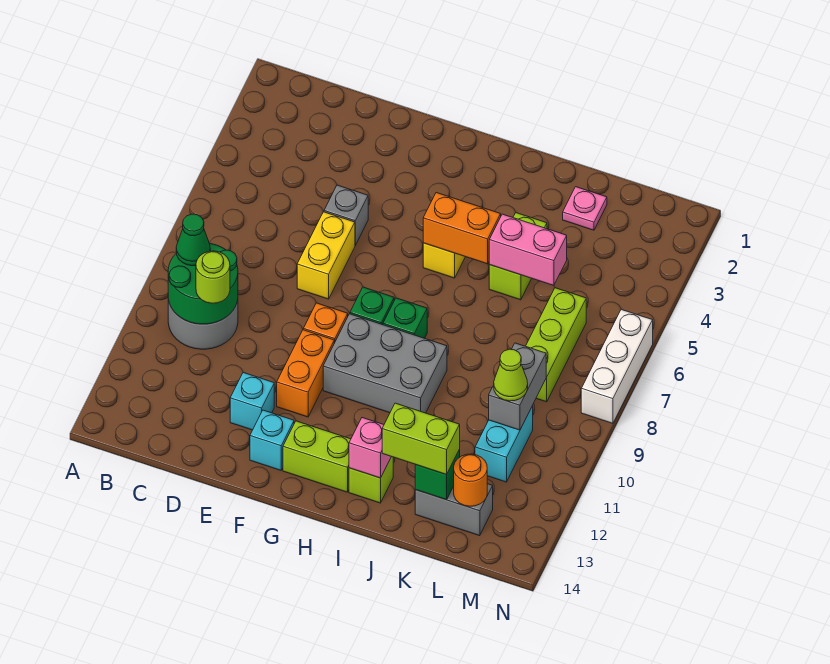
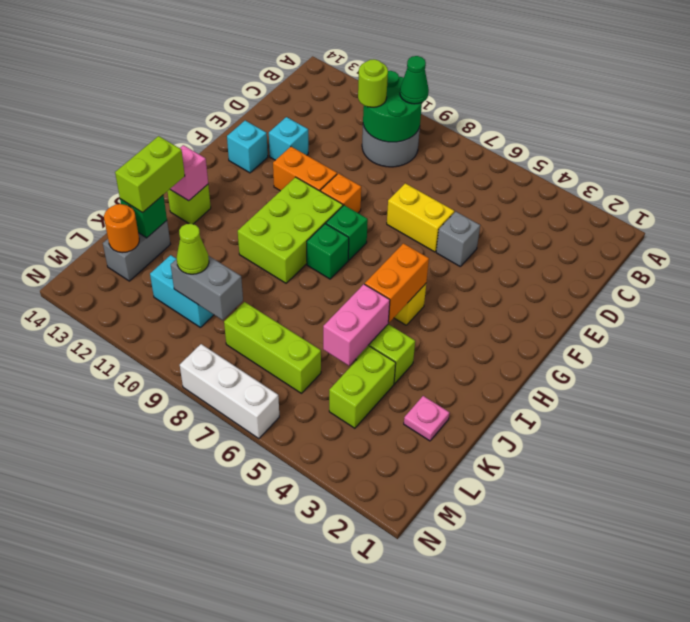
grey 2x3 brick [323,314,447,413] -> lime 2x3 brick [238,177,343,283]
lime 1x2 brick [283,421,351,492] -> lime 1x2 brick moved to [329,346,396,428]

